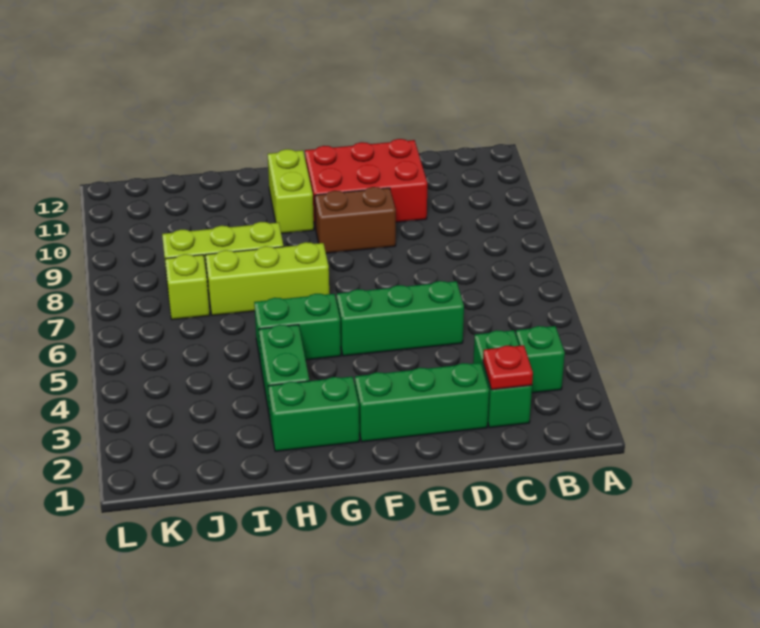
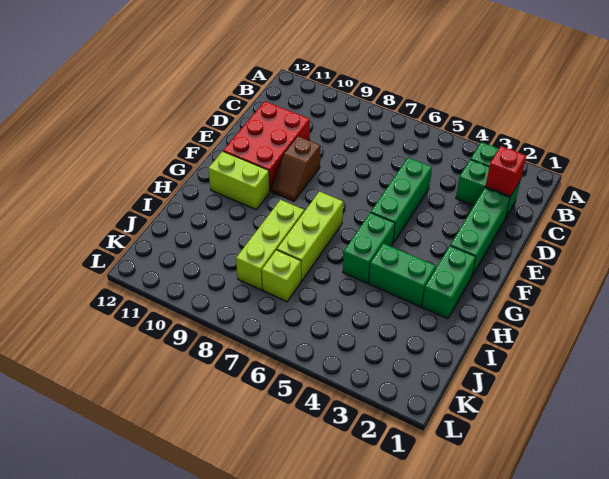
red 1x1 plate [483,345,533,390] -> red 1x1 brick [486,146,526,196]
brown 1x2 brick [315,187,396,253] -> brown 1x2 slope [271,136,320,202]

